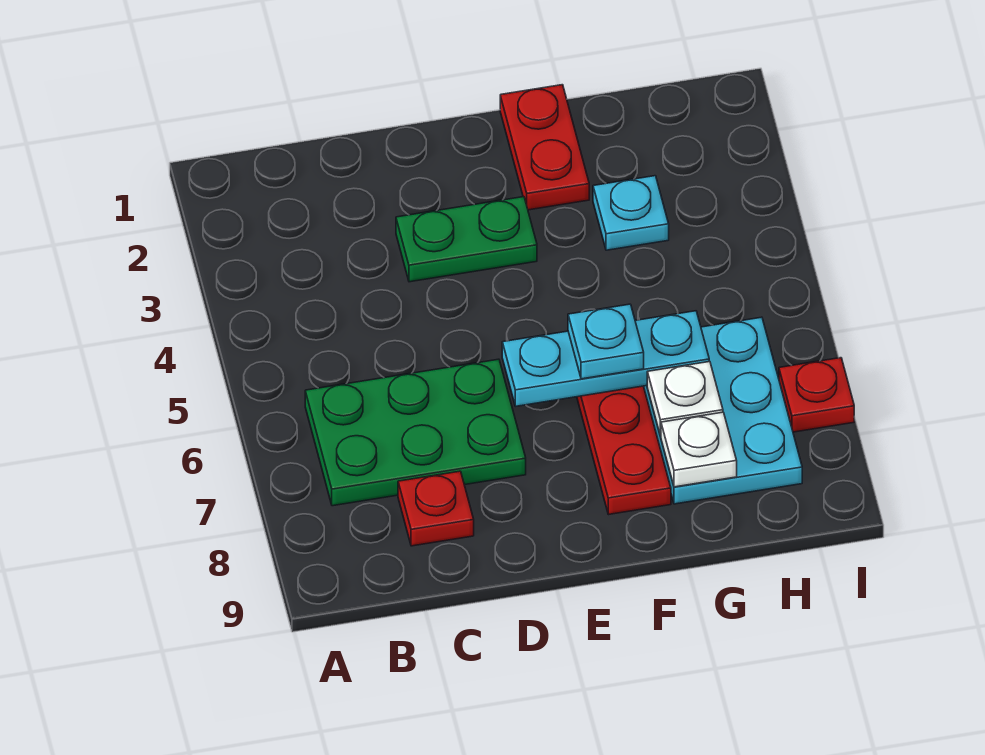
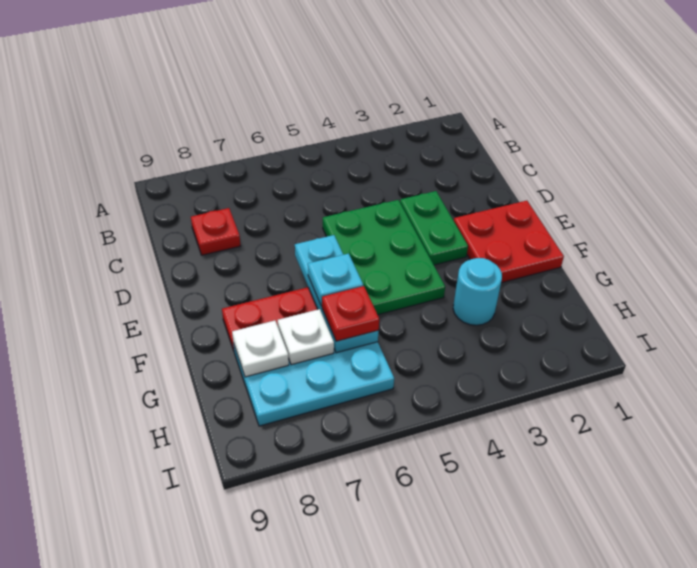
green 2x3 plate [305,359,526,506] -> green 2x3 plate moved to [323,200,445,315]
red 1x2 plate [500,85,589,210] -> red 2x2 plate [454,201,564,283]
cyan 1x1 plate [593,176,669,250] -> cyan 1x1 round brick [453,258,502,325]
red 1x1 plate [779,358,854,432] -> red 1x1 plate moved to [322,286,379,341]

